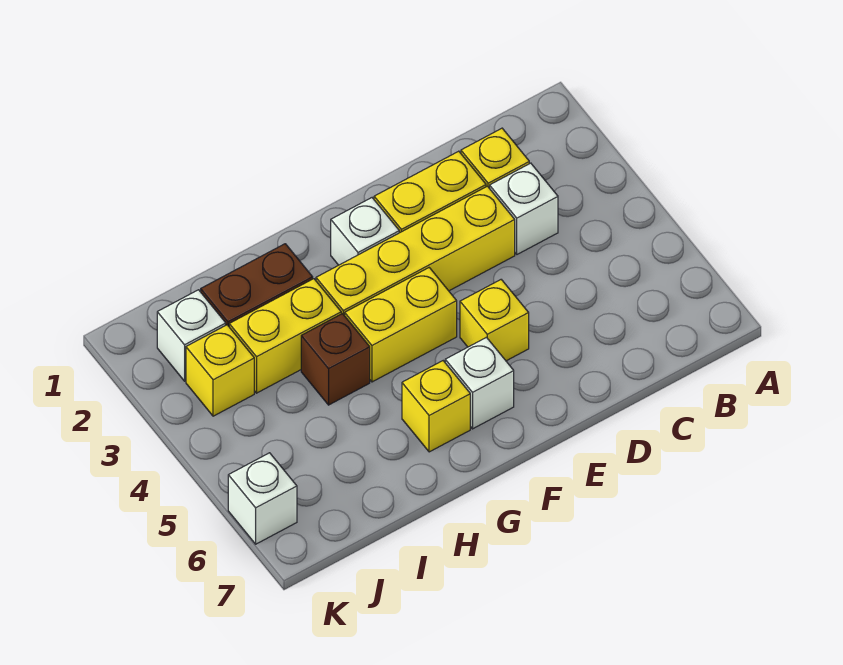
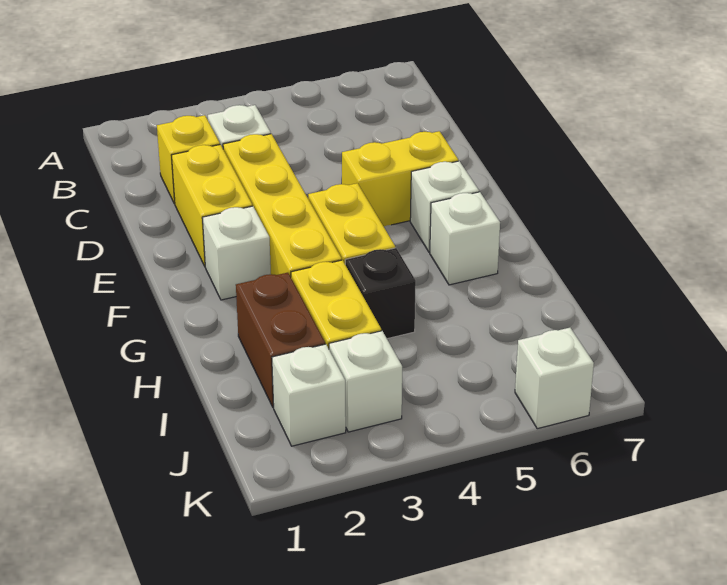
yellow 1x1 brick [460,280,529,361] -> yellow 1x2 brick [342,131,458,226]
yellow 1x1 brick [402,361,470,452] -> white 1x1 brick [430,192,500,285]
brown 1x1 brick [301,314,370,405] -> black 1x1 brick [345,248,416,339]
yellow 1x1 brick [186,325,254,416] -> white 1x1 brick [329,331,402,432]

